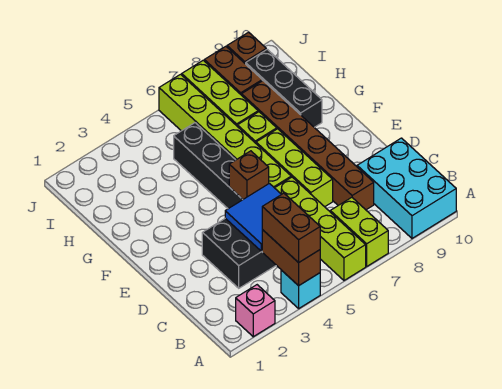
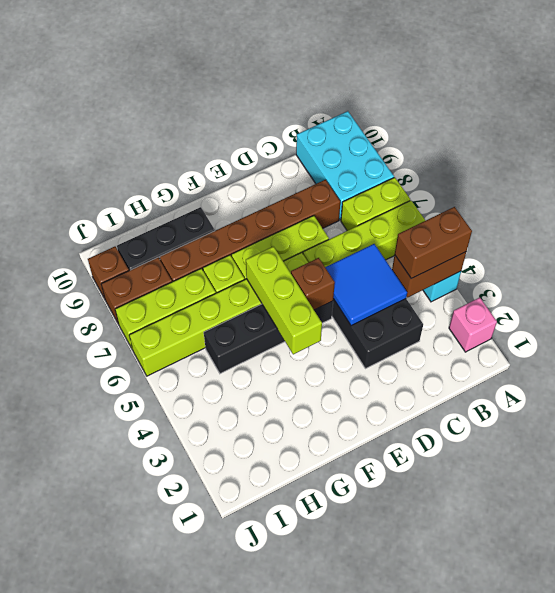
cyan 2x3 brick [357,138,456,238] -> cyan 2x3 brick turned to [296,111,394,220]
none -> lime 1x3 brick [246,246,322,354]

